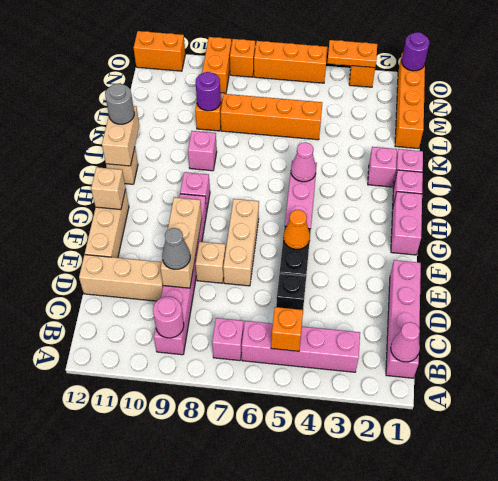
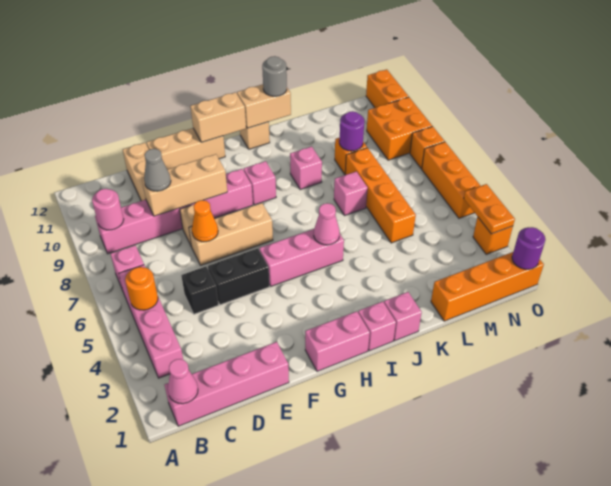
orange 1x1 brick [271,307,303,351] -> orange 1x1 round brick [125,267,158,310]
orange 1x1 cone [283,210,310,249] -> orange 1x1 cone moved to [192,200,218,242]
tan 1x1 brick [91,167,126,210] -> tan 1x2 brick [190,92,246,142]
pink 1x1 brick [368,147,397,187] -> pink 1x1 brick moved to [334,171,368,216]
orange 1x2 brick [202,37,232,93] -> orange 2x2 brick [367,97,432,160]

